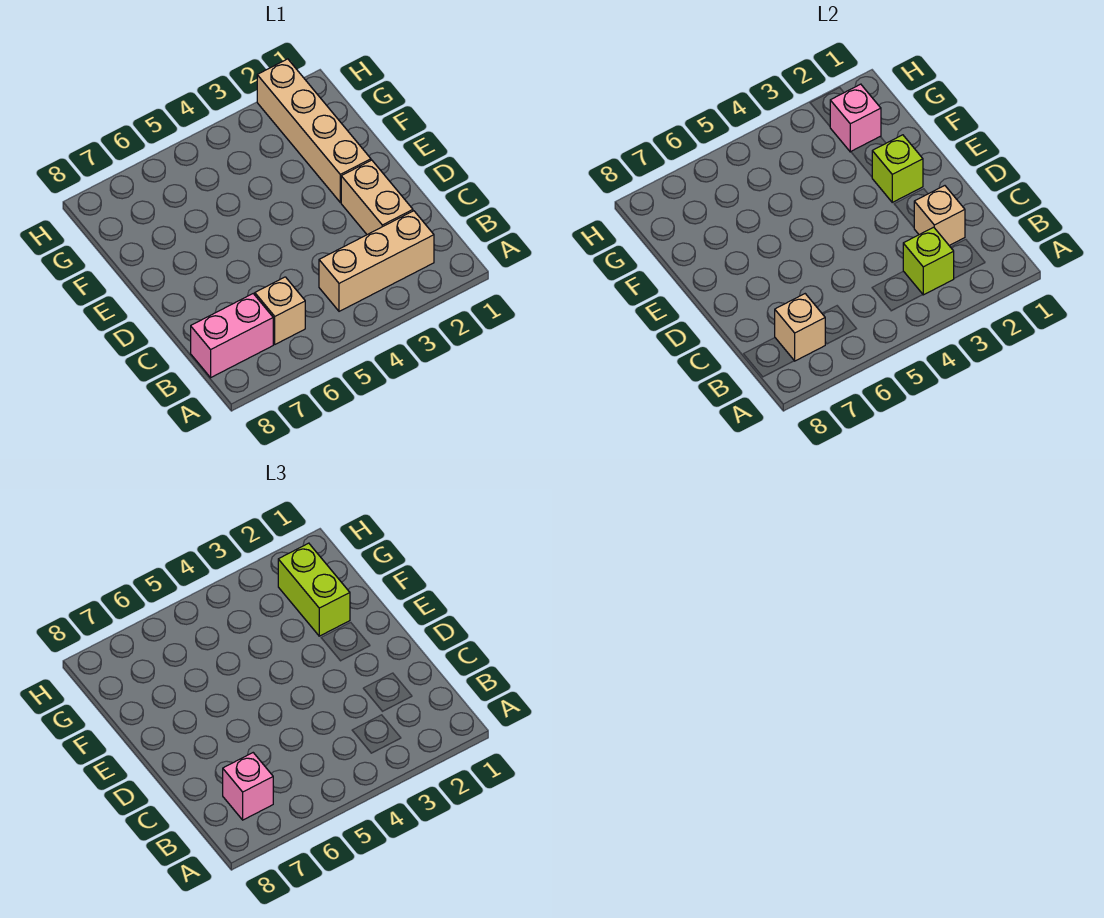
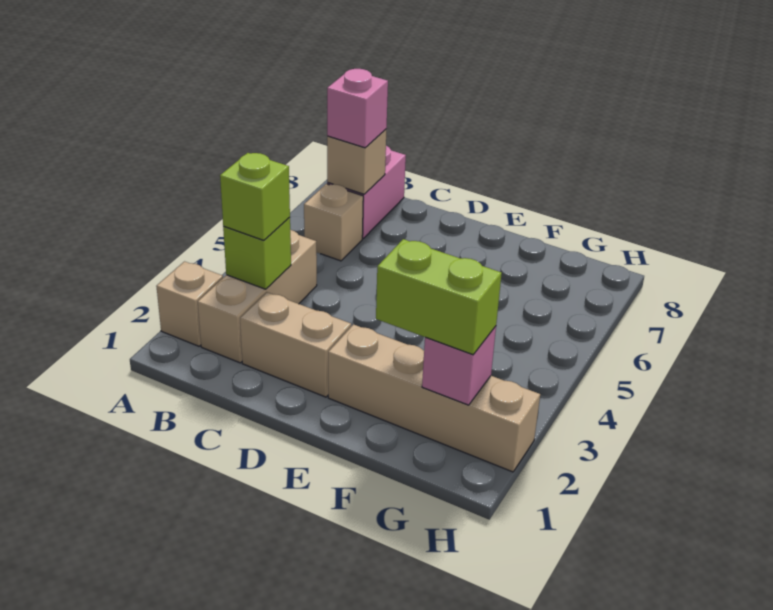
tan 1x1 brick [914,186,965,245] -> tan 1x1 brick moved to [156,261,223,346]
lime 1x1 brick [872,135,923,202] -> lime 1x1 brick moved to [220,153,290,240]

